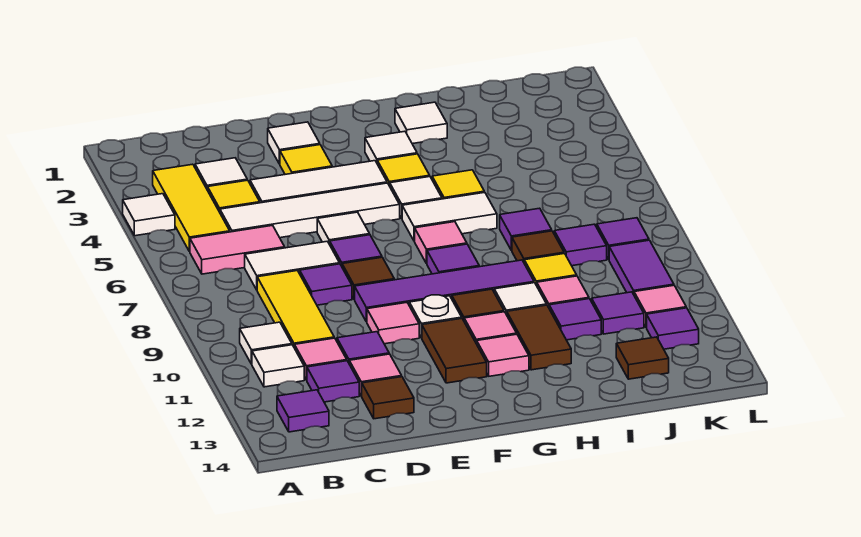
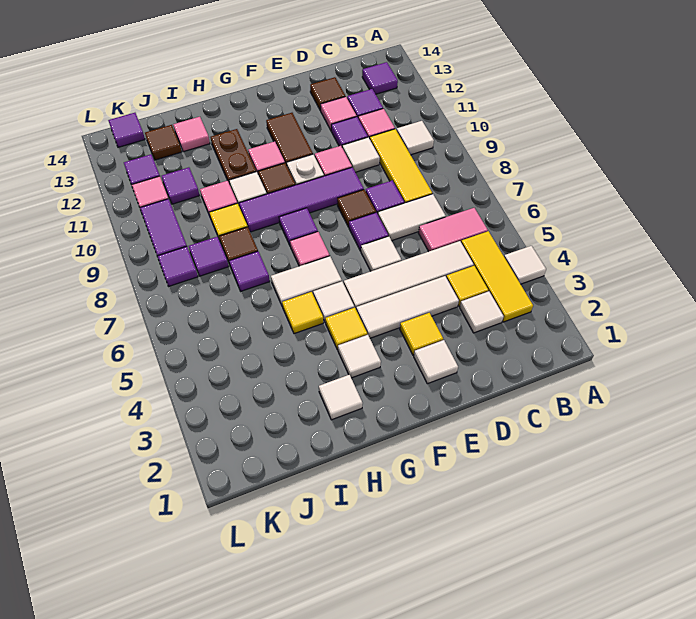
white 1x1 tile [252,345,304,387] -> white 1x1 tile moved to [342,137,380,172]
pink 1x1 tile [477,334,529,376] -> pink 1x1 tile moved to [173,117,210,152]
brown 1x2 tile [507,305,571,370] -> brown 1x2 plate [211,129,256,183]
purple 1x1 tile [549,299,601,340] -> purple 1x1 tile moved to [108,113,145,147]

